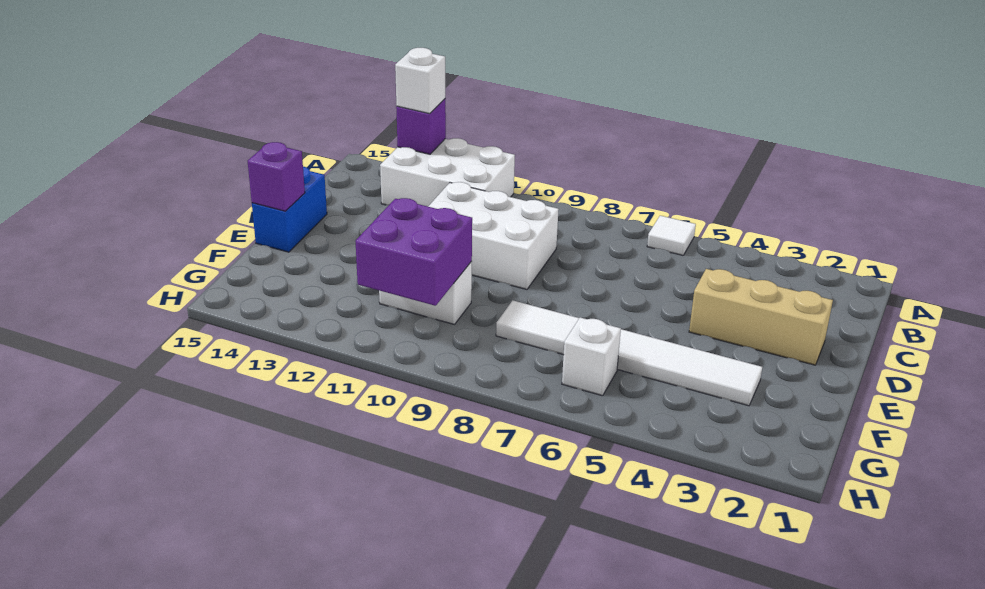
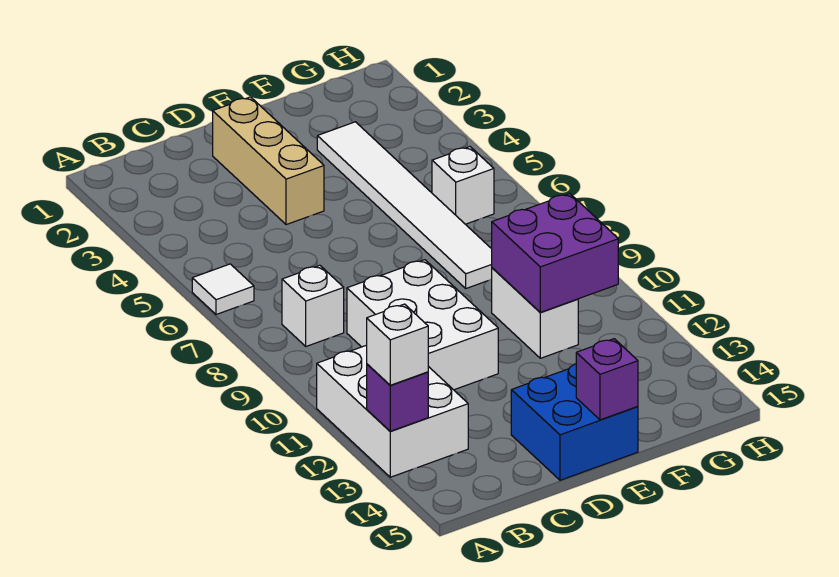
none -> white 1x1 brick [282,265,344,346]
blue 1x2 brick [252,167,327,252] -> blue 2x2 brick [511,364,638,480]

